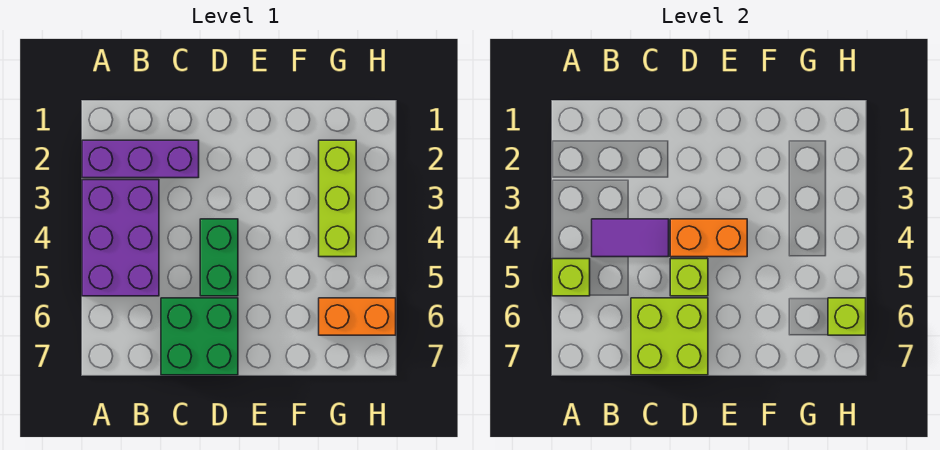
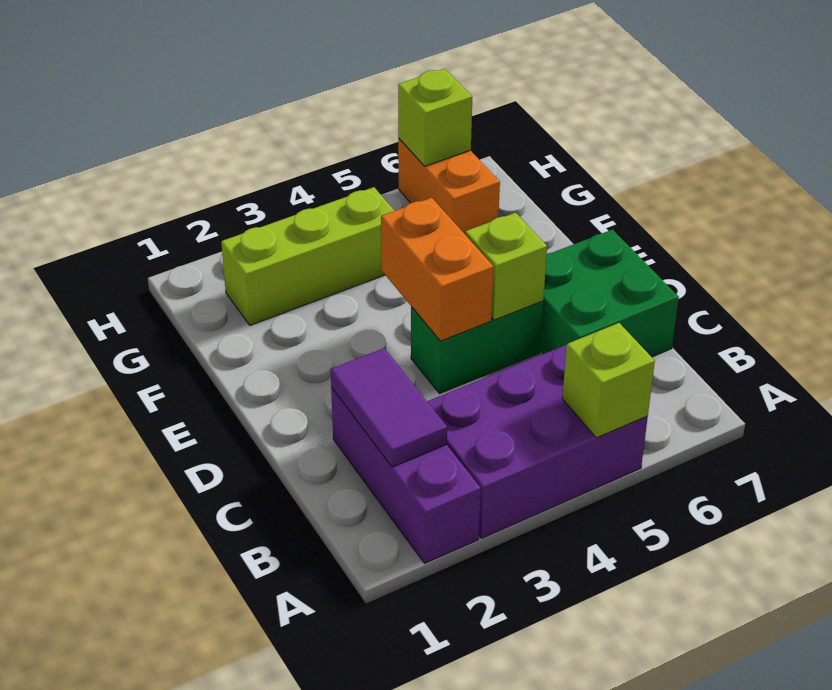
purple 1x2 tile [592,219,669,257] -> purple 1x2 tile moved to [331,348,447,467]
lime 2x2 brick [631,298,708,375] -> none

